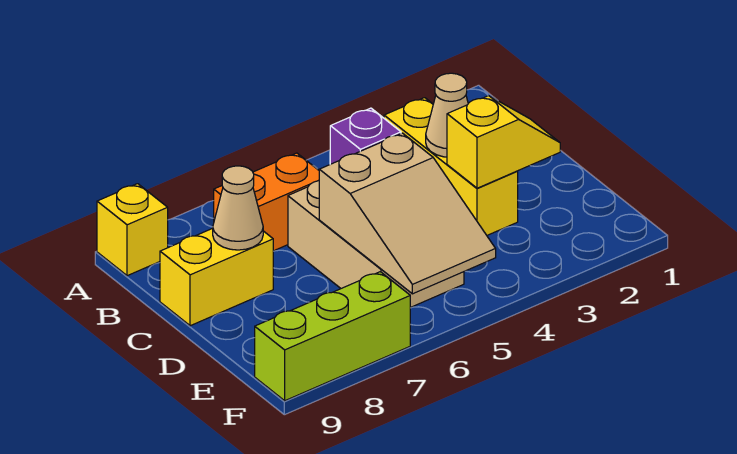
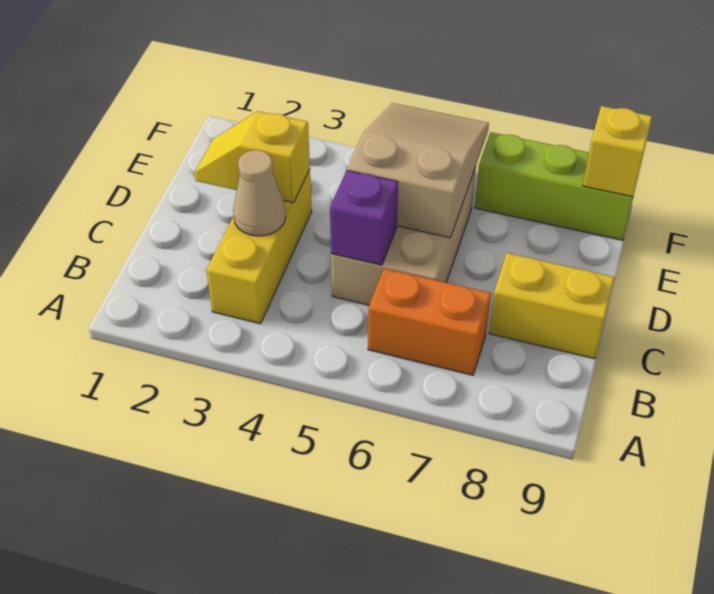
yellow 1x1 brick [97,184,168,276] -> yellow 1x1 brick moved to [583,106,652,197]
tan 1x1 cone [213,166,263,250] -> none

